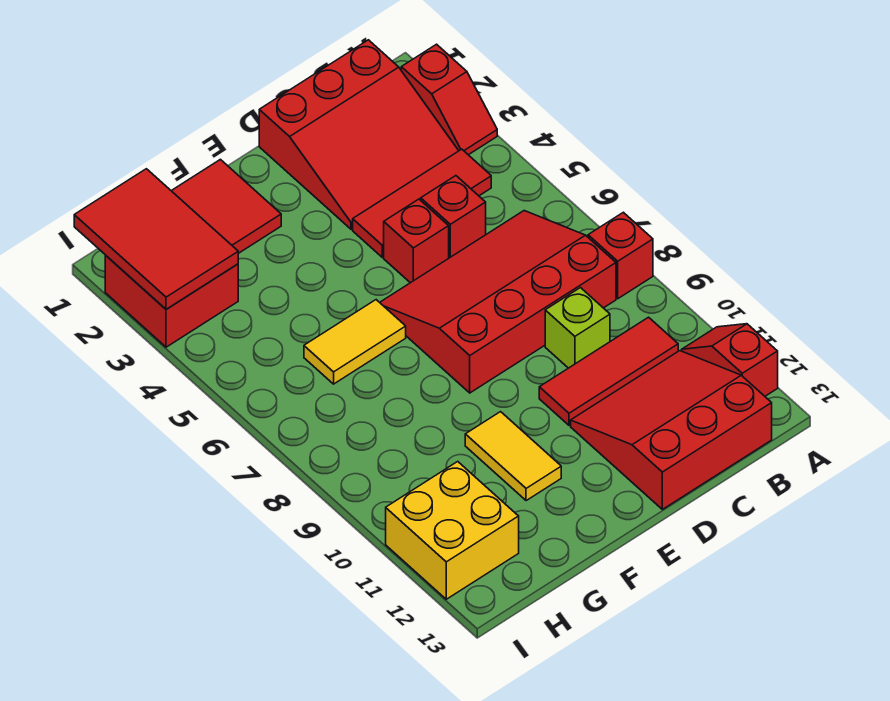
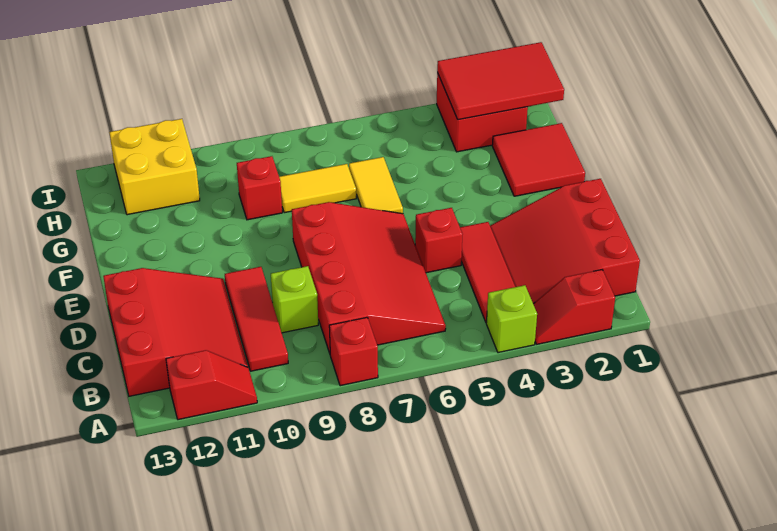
none -> lime 1x1 brick [486,285,537,353]
red 1x1 brick [421,176,486,258] -> red 1x1 brick moved to [237,156,282,220]
yellow 1x2 tile [465,412,561,501] -> yellow 1x2 tile moved to [279,164,356,213]

